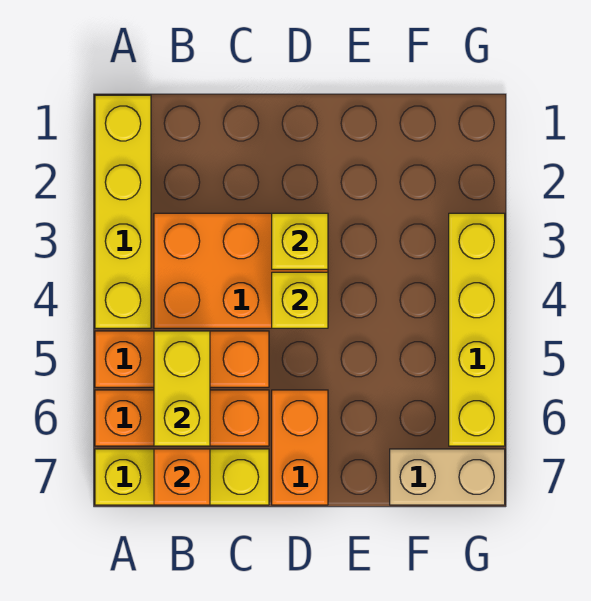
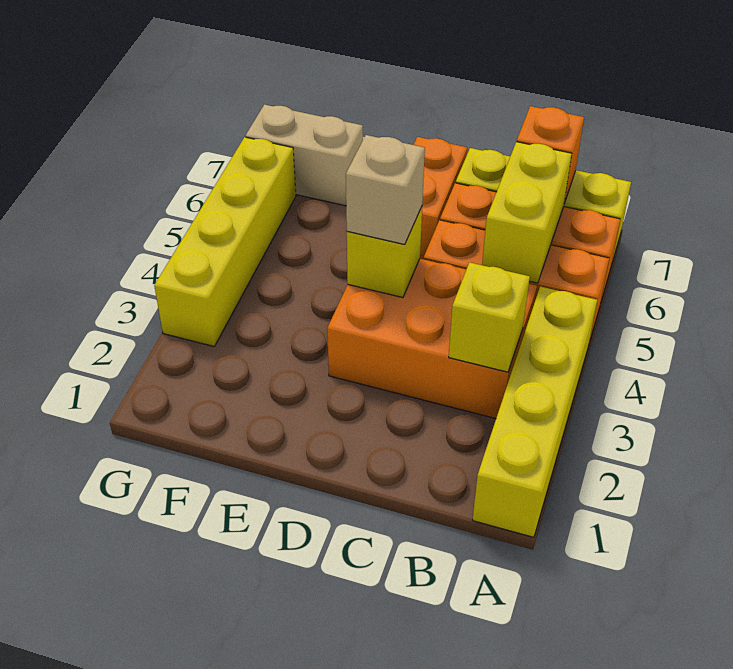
yellow 1x1 brick [272,213,328,269] -> yellow 1x1 brick moved to [449,262,530,372]
none -> tan 1x1 brick [346,135,425,244]

